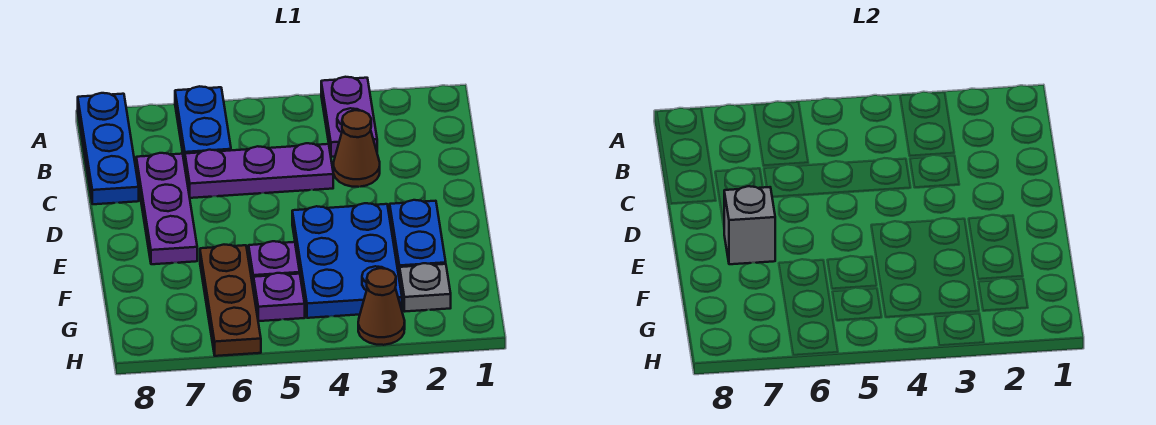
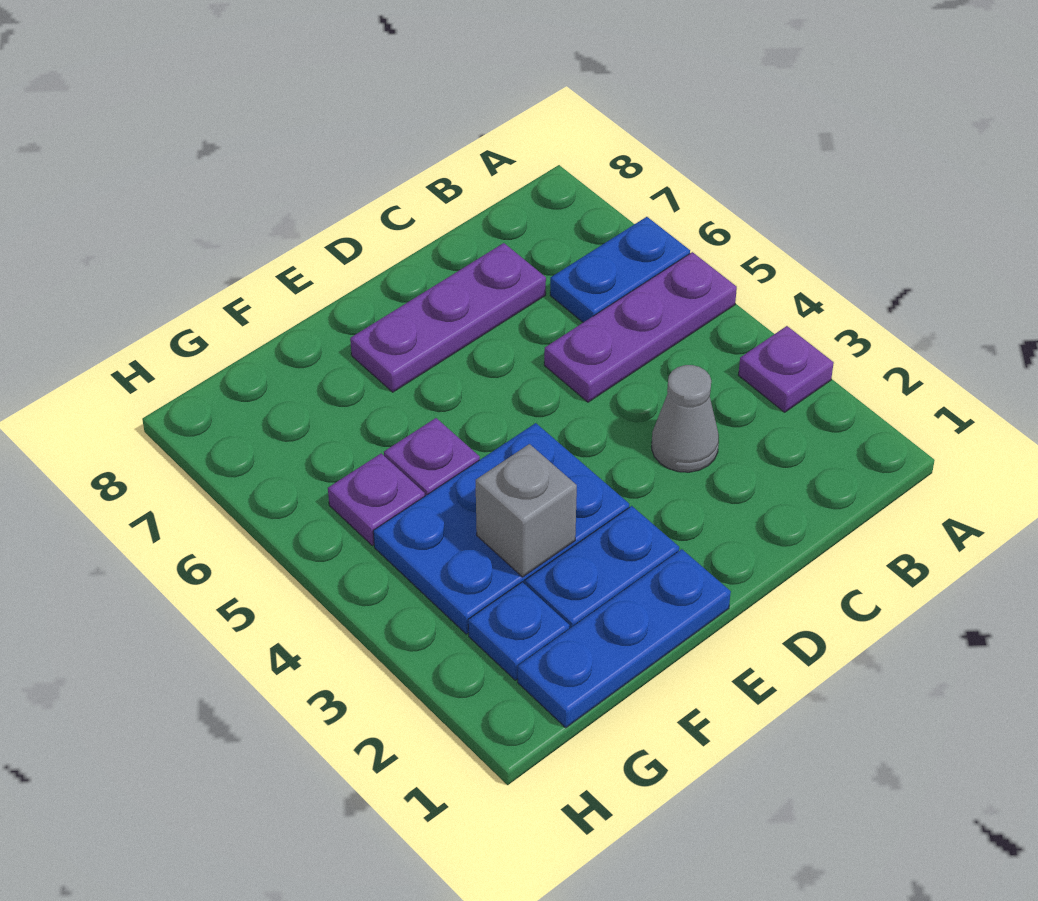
purple 1x2 plate [321,77,377,157] -> purple 1x1 plate [738,326,834,412]
blue 1x3 plate [78,93,139,204] -> blue 1x3 plate moved to [518,549,731,728]
brown 1x1 cone [333,110,380,187] -> grey 1x1 cone [652,365,719,472]
purple 1x3 plate [185,143,333,198] -> purple 1x3 plate turned to [544,252,737,402]
grey 1x1 brick [724,186,775,264] -> grey 1x1 brick moved to [476,444,577,577]
brown 1x3 plate [200,245,261,356] -> none
grey 1x1 plate [400,263,451,311] -> blue 1x1 plate [468,582,570,680]
brown 1x1 cone [358,268,405,345] -> none

